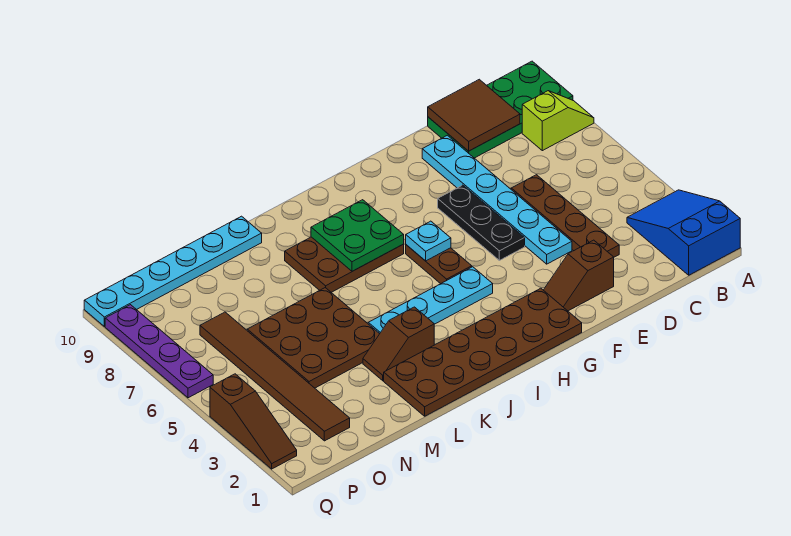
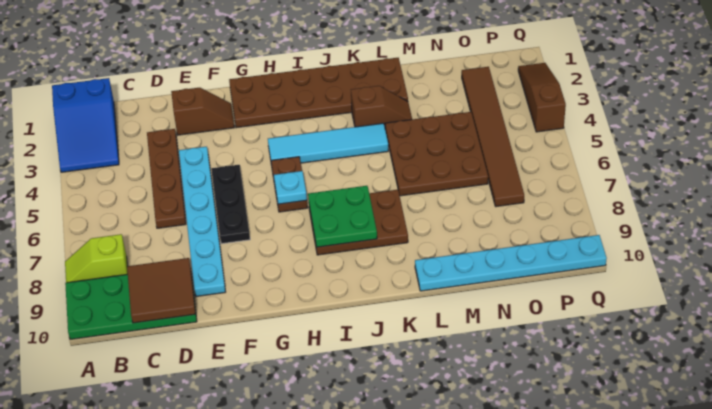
cyan 1x4 plate [368,267,493,334] -> cyan 1x4 tile [268,123,388,163]
purple 1x4 plate [105,305,213,398] -> none

